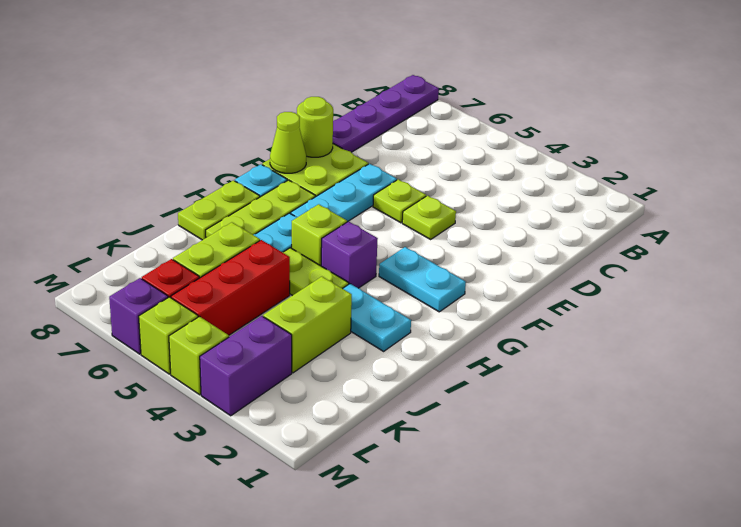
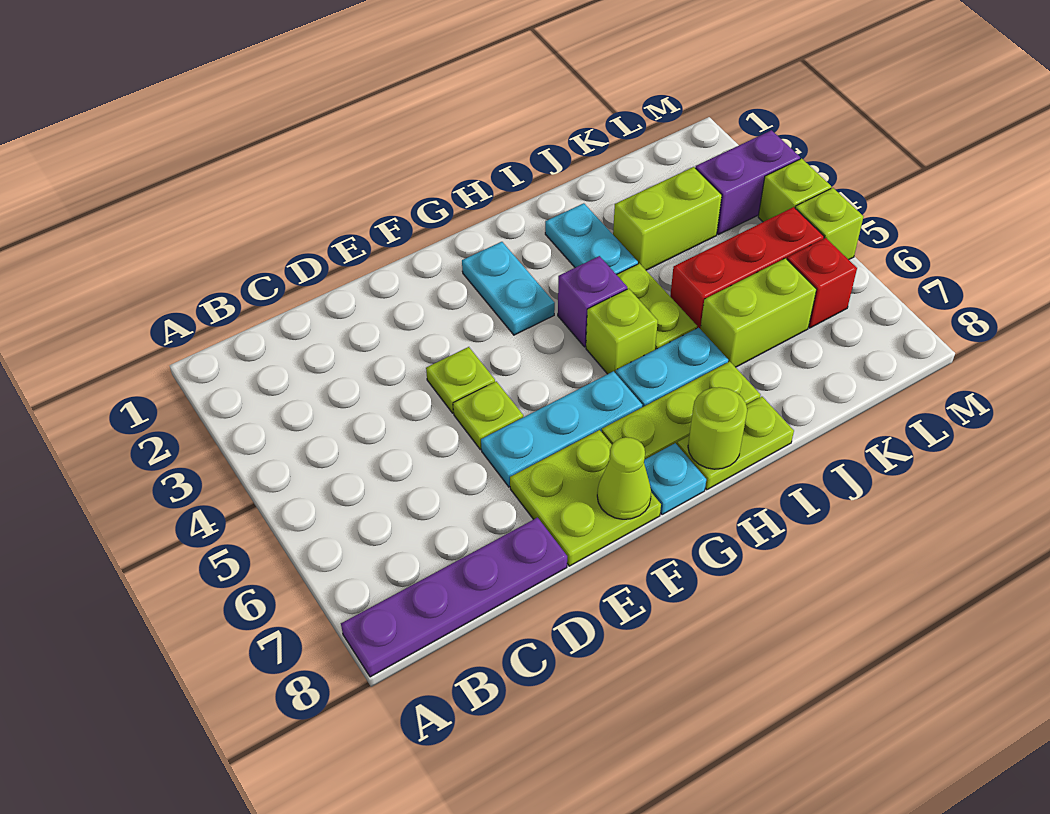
lime 1x1 round brick [297,97,333,157] -> lime 1x1 round brick moved to [688,387,747,469]
purple 1x1 brick [109,278,168,354] -> none

